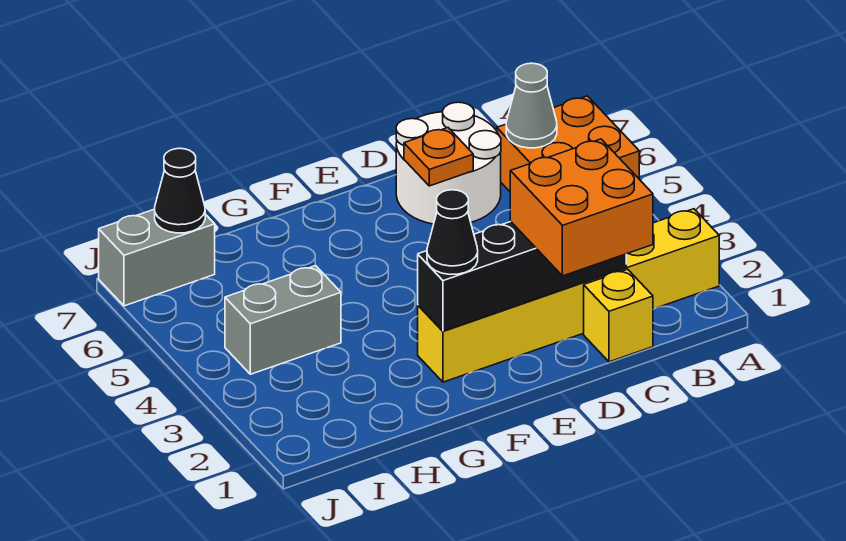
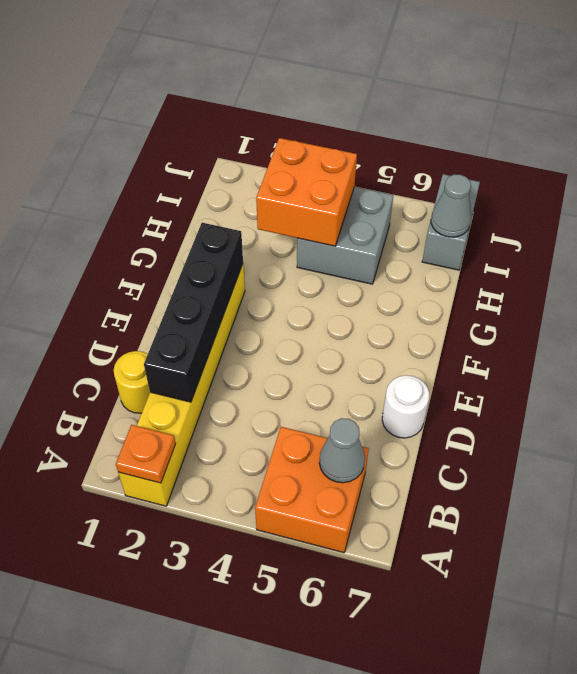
yellow 1x1 brick [584,269,653,362] -> yellow 1x1 round brick [114,351,150,413]
orange 2x2 brick [510,139,653,276] -> orange 2x2 brick moved to [256,138,357,246]
white 2x2 round brick [396,102,501,224] -> white 1x1 round brick [382,375,429,438]
orange 1x1 plate [404,128,473,186] -> orange 1x1 plate moved to [116,425,176,483]
black 1x1 cone [427,190,478,274] -> none
grey 1x2 brick [225,266,341,374] -> grey 2x2 brick [297,187,393,284]
black 1x1 cone [155,148,205,233] -> grey 1x1 cone [431,174,471,237]

